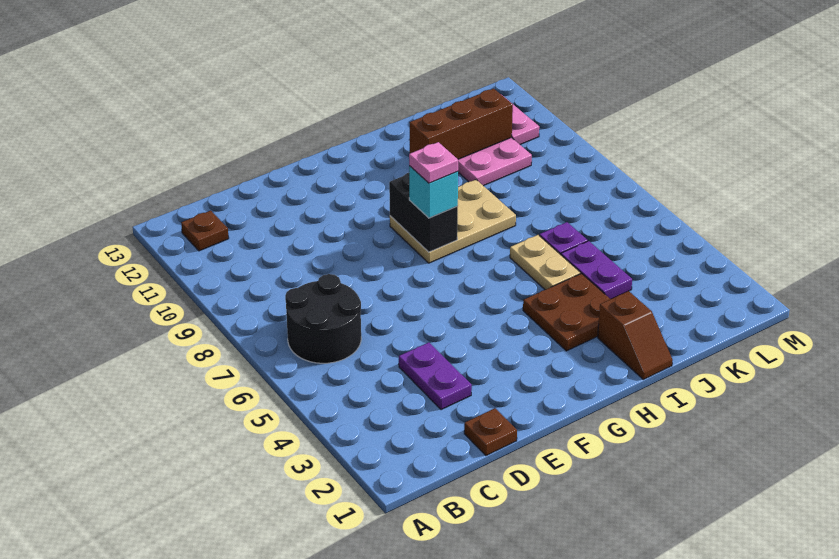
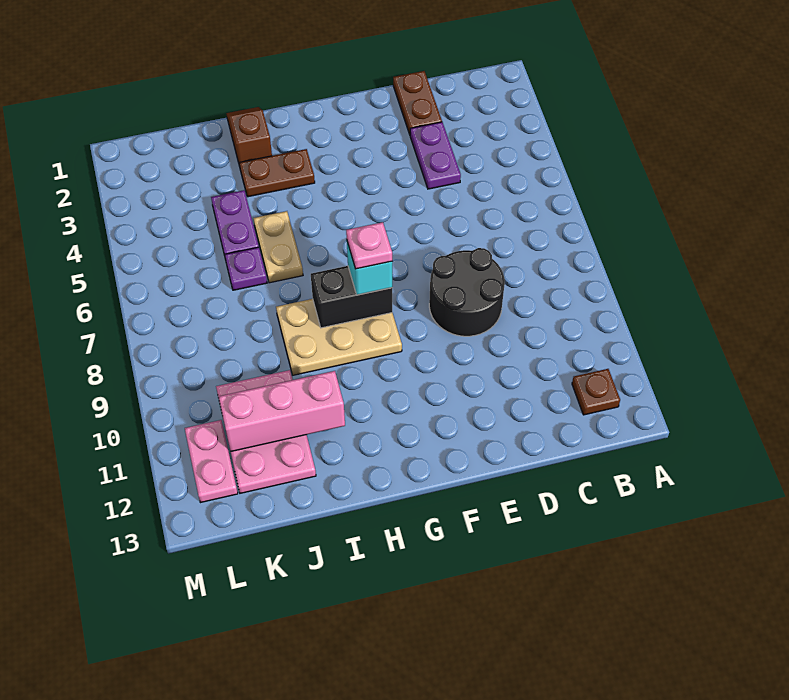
black 2x2 round brick [285,274,361,363] -> black 2x2 round brick moved to [429,248,505,336]
brown 1x1 plate [464,408,517,456] -> brown 1x2 plate [393,71,442,135]
black 1x2 brick [389,173,458,252] -> black 1x2 brick turned to [311,266,392,328]
brown 2x2 plate [523,274,610,351] -> brown 1x2 plate [239,149,315,197]
brown 1x3 brick [409,89,513,159] -> pink 1x3 brick [219,371,345,452]

